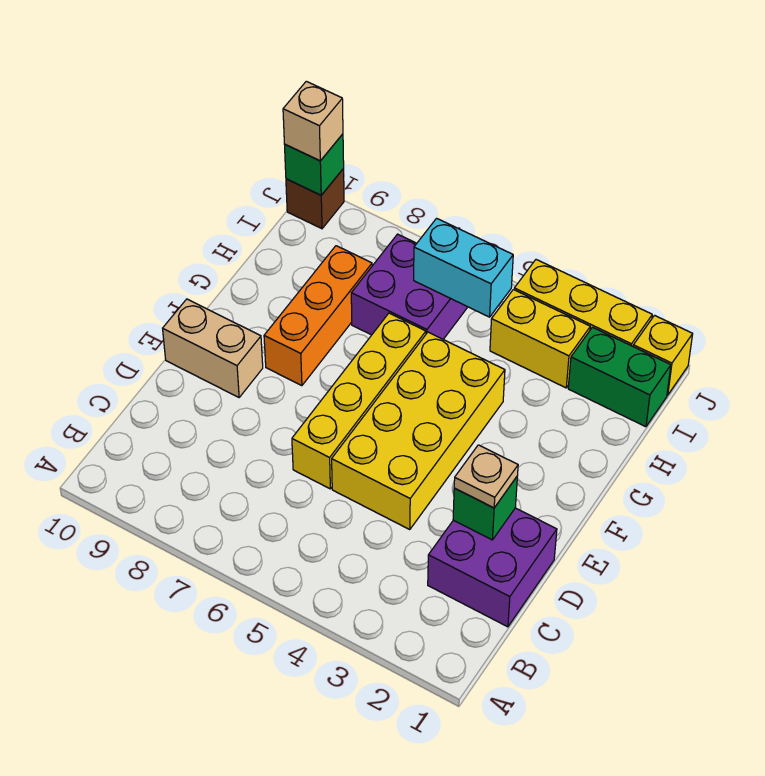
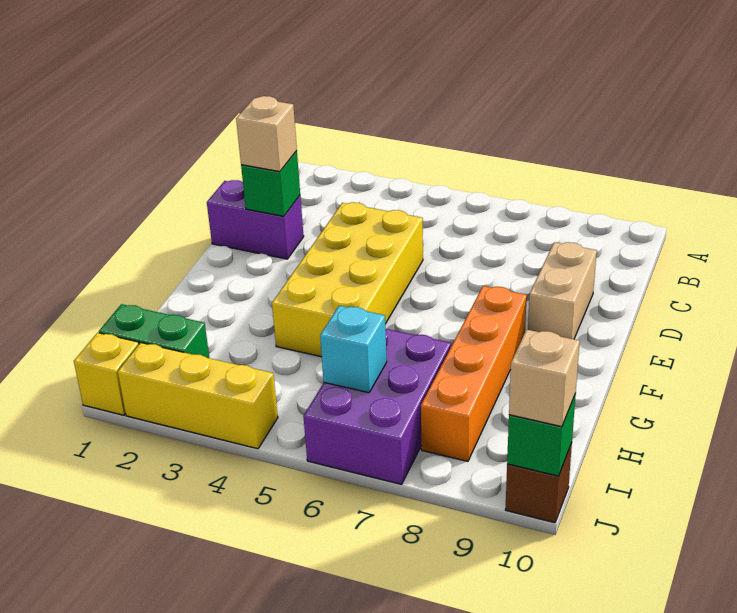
purple 2x2 brick [428,508,557,627] -> purple 1x2 brick [207,180,304,259]
tan 1x1 plate [454,445,518,508] -> tan 1x1 brick [236,96,297,172]
yellow 1x4 brick [292,313,426,489] -> none
tan 1x2 brick [163,299,263,397] -> tan 1x2 brick turned to [528,242,597,339]
orange 1x3 brick [264,246,372,386] -> orange 1x4 brick [421,286,527,461]
purple 2x2 brick [351,234,467,339] -> purple 2x3 brick [303,329,451,484]
yellow 1x2 brick [490,290,590,388] -> none
cyan 1x2 brick [414,218,513,317] -> cyan 1x1 brick [320,306,387,393]

